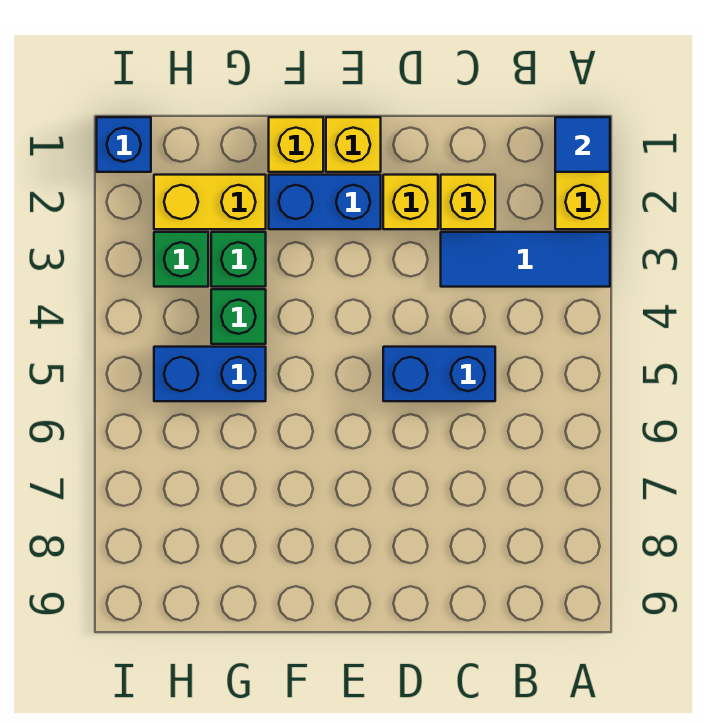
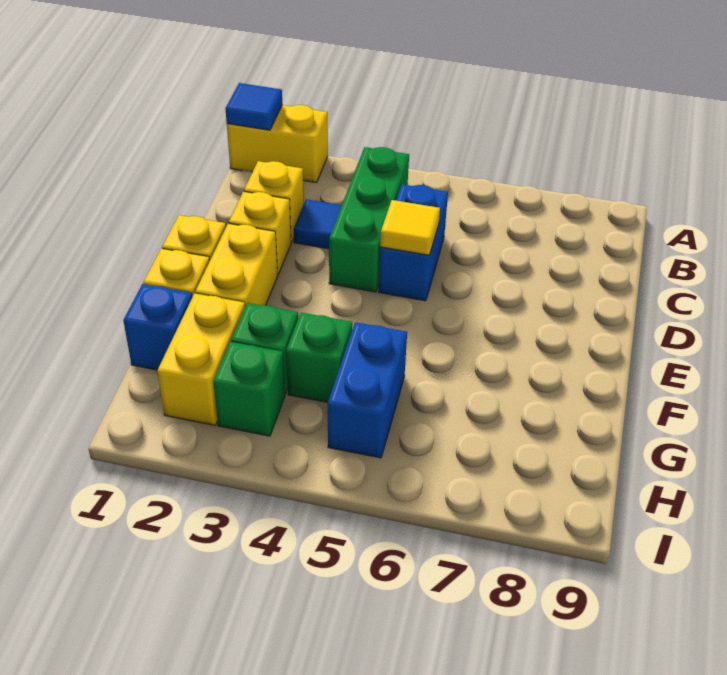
blue 1x3 tile [441,232,610,287] -> blue 1x1 tile [294,199,342,249]
none -> green 1x3 brick [329,147,409,292]
none -> yellow 1x1 tile [380,200,440,255]
blue 1x2 brick [269,175,381,229] -> yellow 1x2 brick [195,223,278,307]
blue 1x1 brick [97,117,151,172] -> blue 1x1 brick moved to [123,284,192,370]

